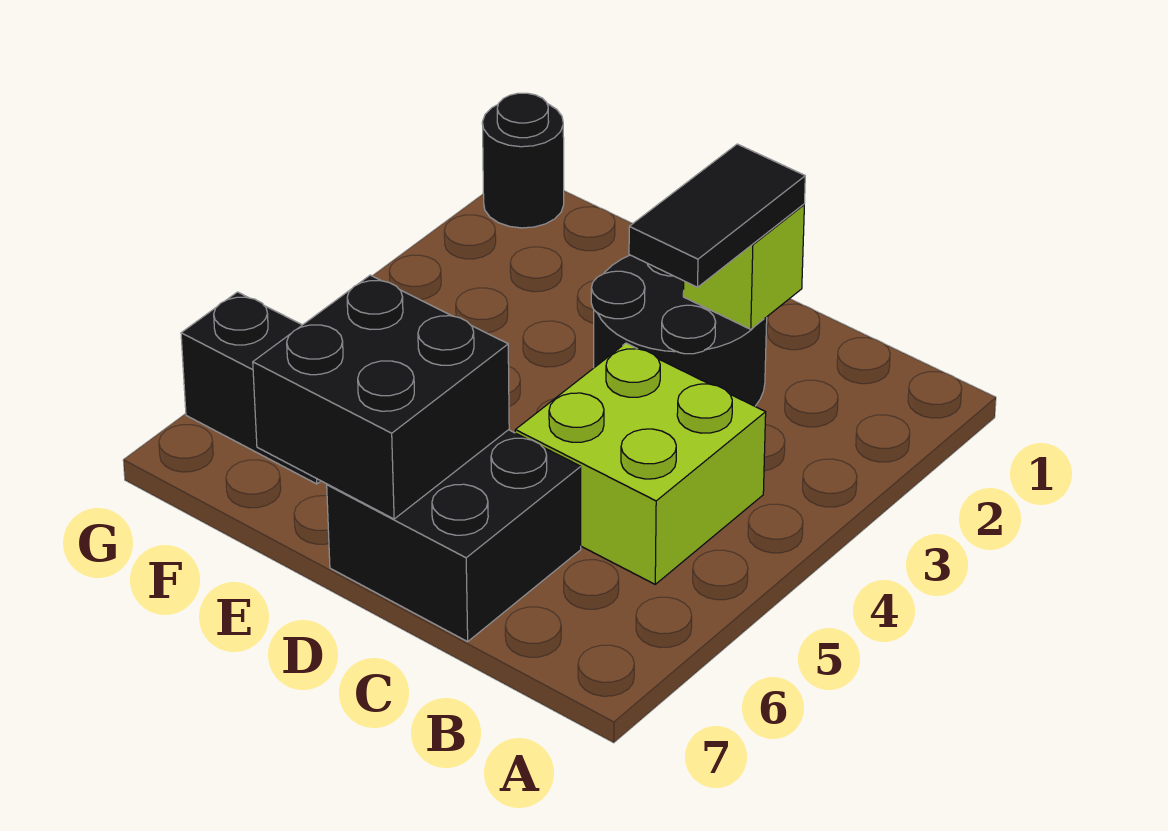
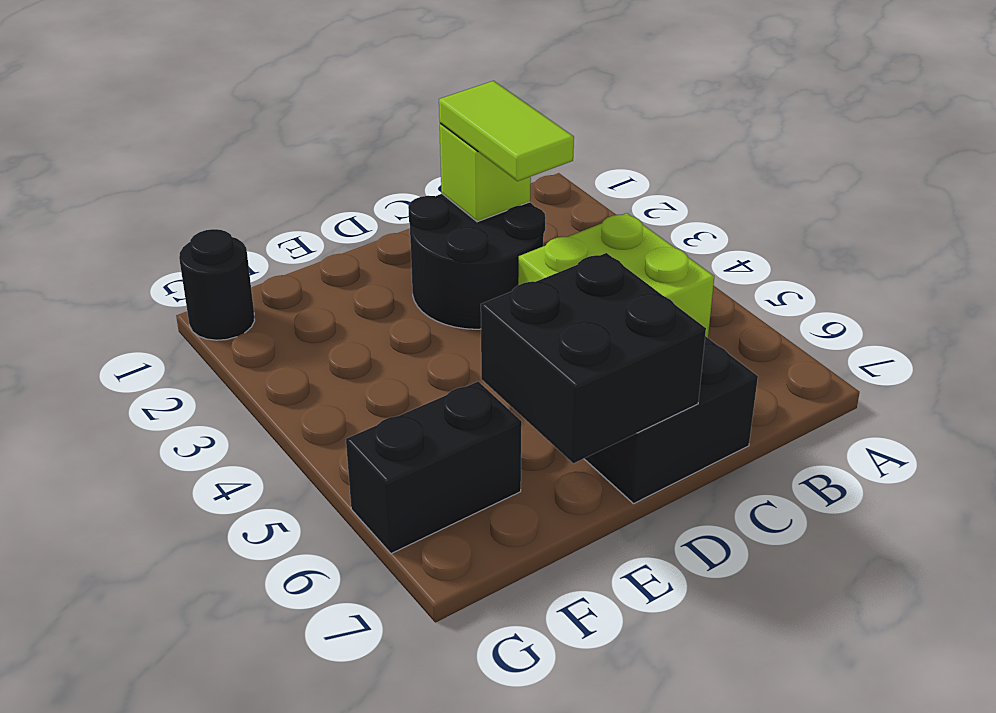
black 1x2 tile [629,144,805,287] -> lime 1x2 tile [439,81,574,181]

